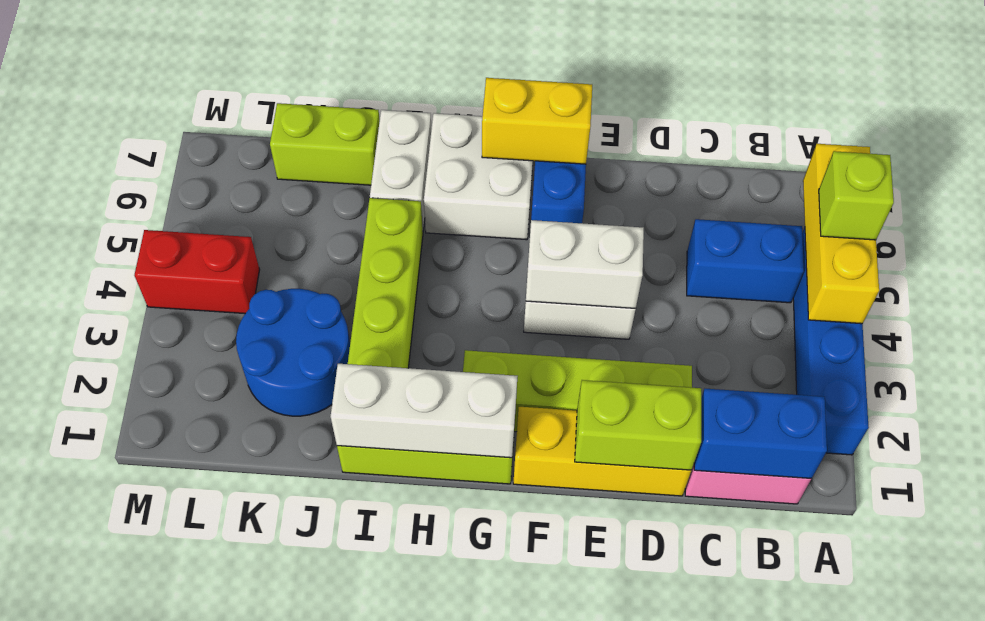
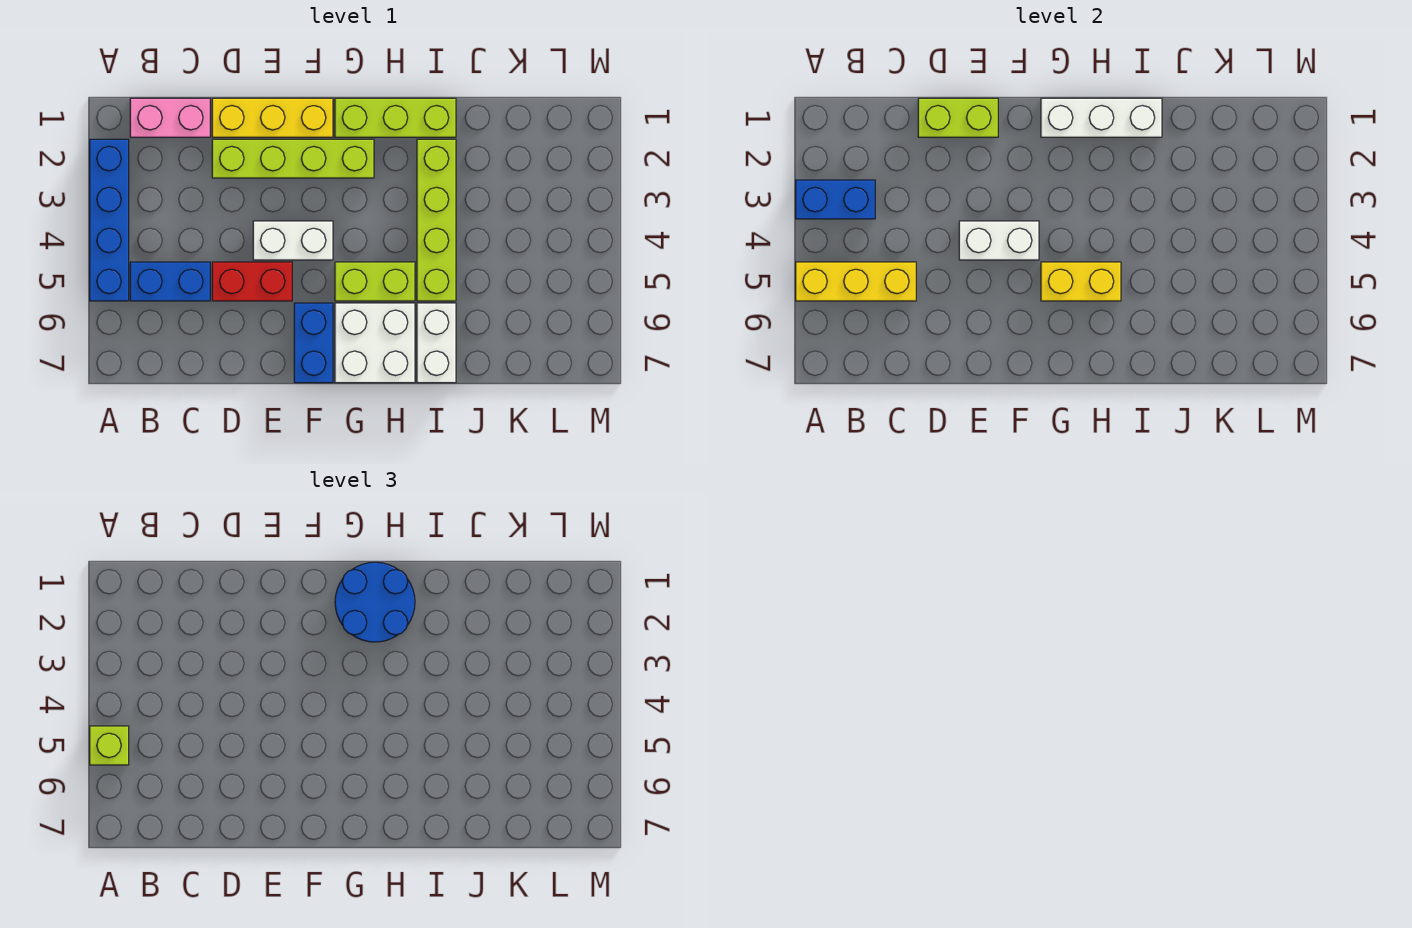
yellow 1x3 brick [803,144,879,324] -> yellow 1x3 brick turned to [796,262,916,301]
blue 1x2 brick [694,389,827,479] -> blue 1x2 brick moved to [796,180,875,219]
yellow 1x2 brick [482,78,592,164] -> yellow 1x2 brick moved to [1041,262,1121,301]
blue 2x2 round brick [236,289,350,416] -> blue 2x2 round brick moved to [335,562,415,642]
lime 1x2 brick [270,103,380,185] -> lime 1x2 brick moved to [335,262,415,301]
red 1x2 brick [135,230,260,314] -> red 1x2 brick moved to [212,262,292,301]

